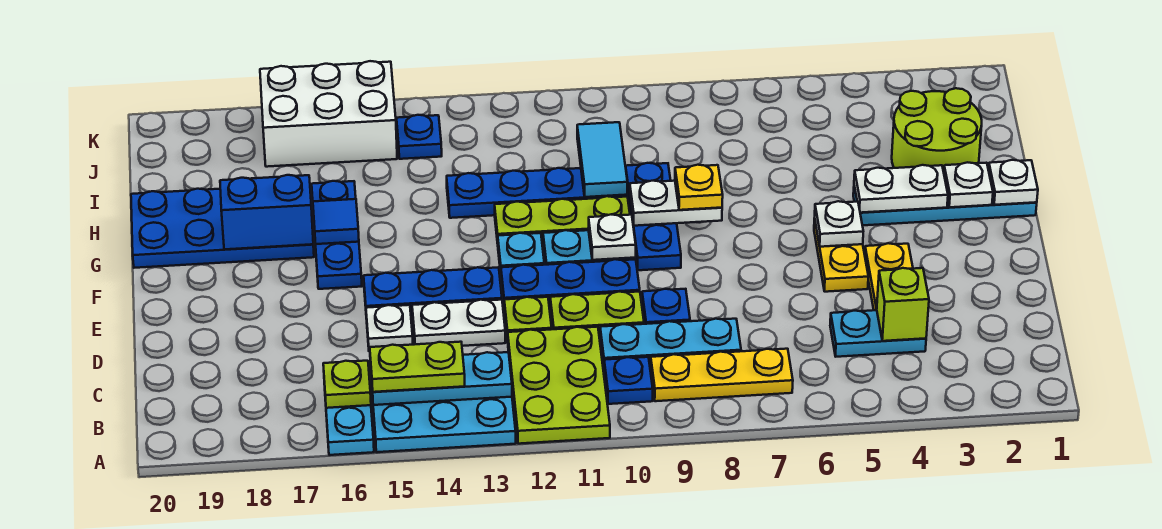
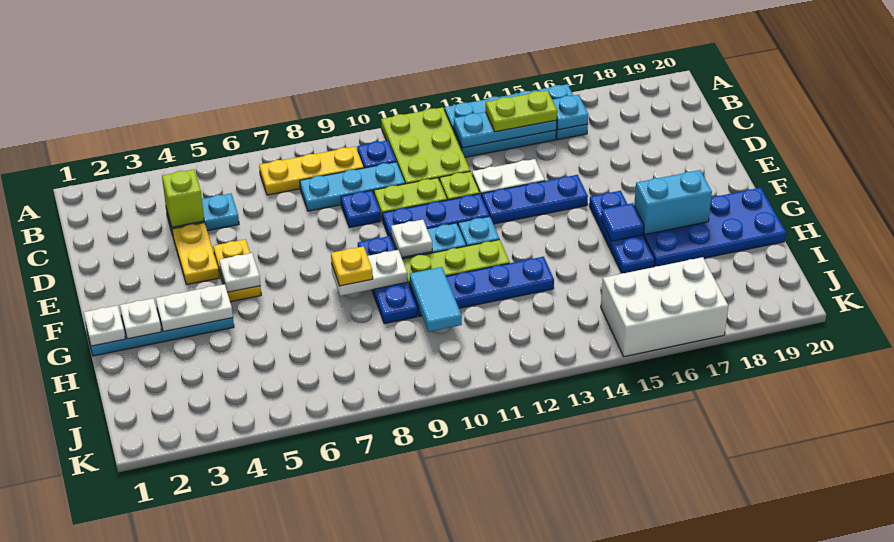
lime 1x1 plate [323,361,371,408] -> cyan 1x1 plate [552,95,588,130]
white 1x1 plate [366,305,413,351] -> none
blue 1x2 brick [220,175,313,249] -> cyan 1x2 brick [634,170,712,234]
lime 2x2 round brick [892,88,982,172] -> none
blue 1x1 plate [397,115,442,159] -> none

